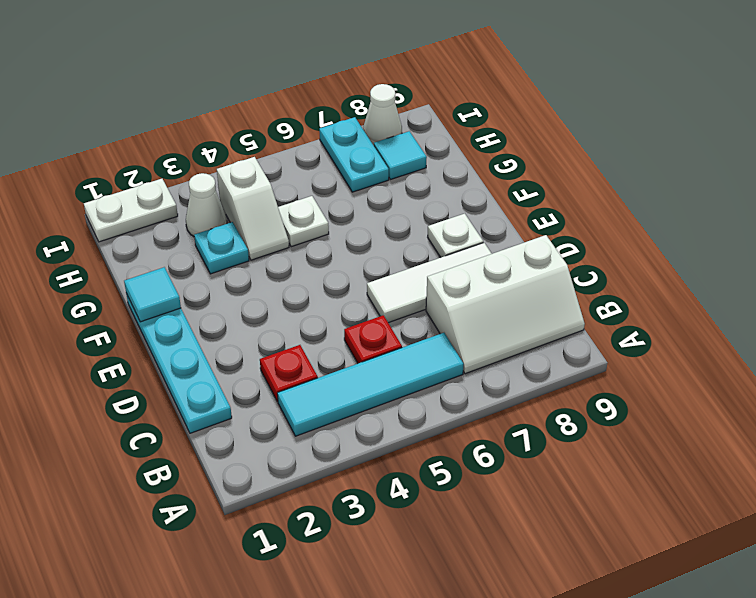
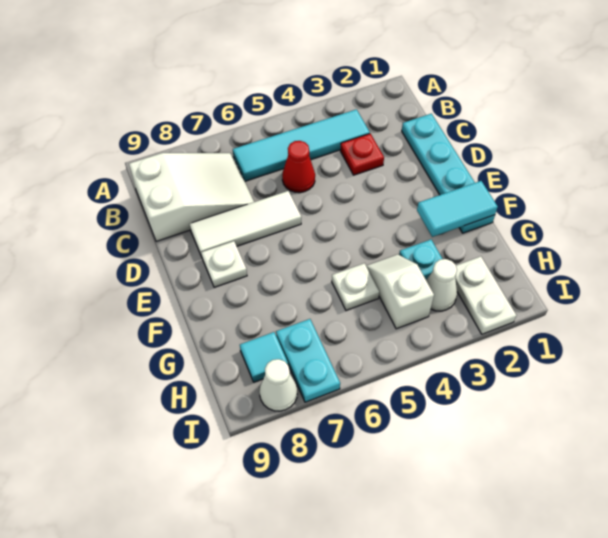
white 2x3 slope [426,235,585,374] -> white 2x3 slope turned to [129,153,254,241]
red 1x1 plate [344,315,402,363] -> red 1x1 cone [282,141,315,193]
cyan 1x1 tile [124,267,181,322] -> cyan 1x2 tile [417,181,498,237]
white 1x2 plate [84,179,178,242] -> white 1x2 plate turned to [455,256,516,334]

